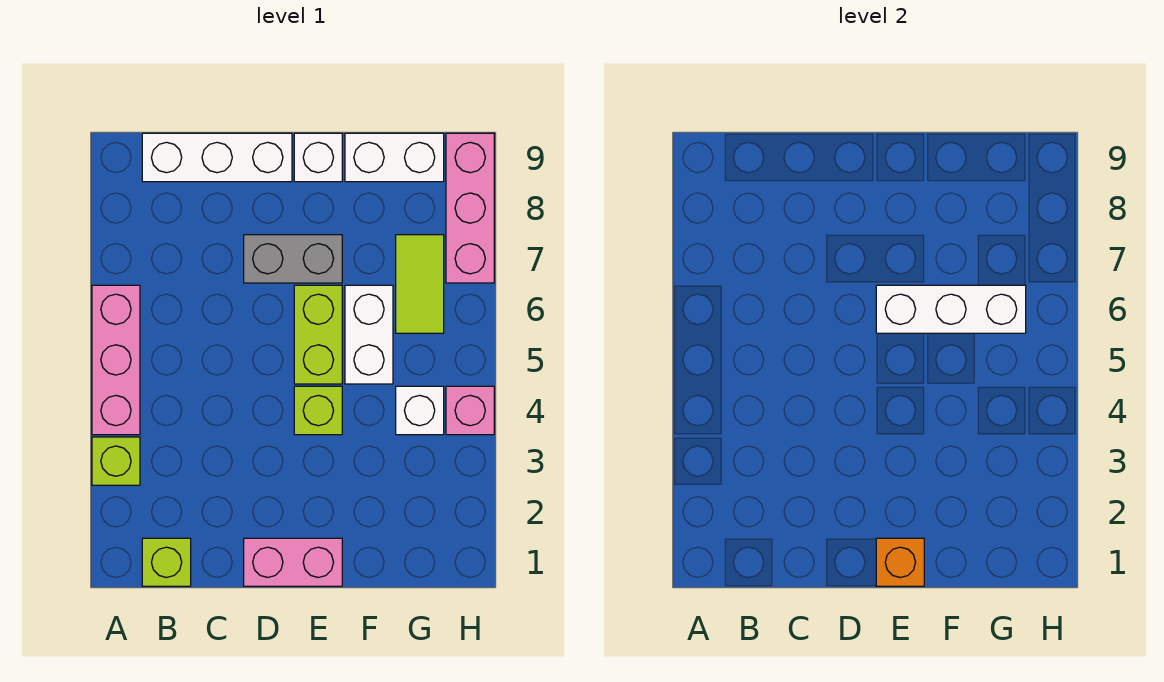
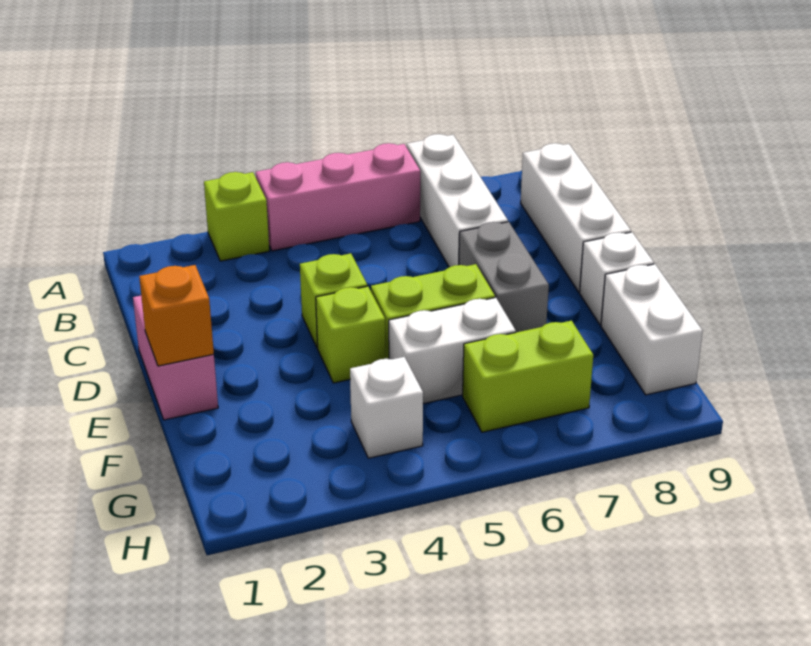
lime 1x1 brick [142,538,191,586] -> lime 1x1 brick moved to [300,253,367,348]
white 1x3 brick [876,285,1026,333] -> white 1x3 brick moved to [407,134,508,267]
lime 1x2 tile [396,235,444,333] -> lime 1x2 brick [463,321,593,432]
pink 1x1 brick [446,386,494,435] -> none
pink 1x3 brick [446,133,494,283] -> none

